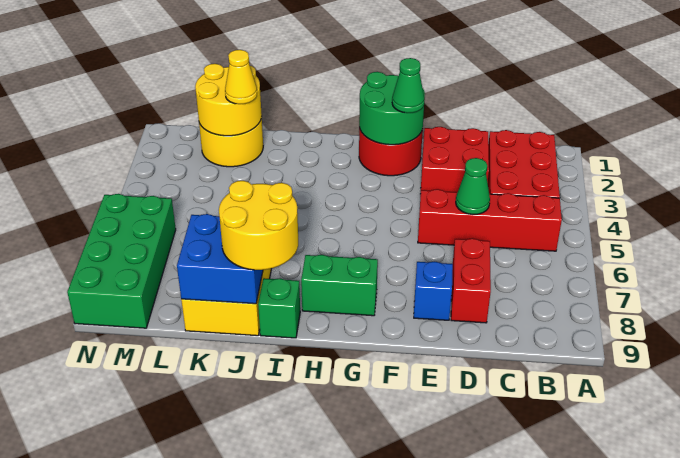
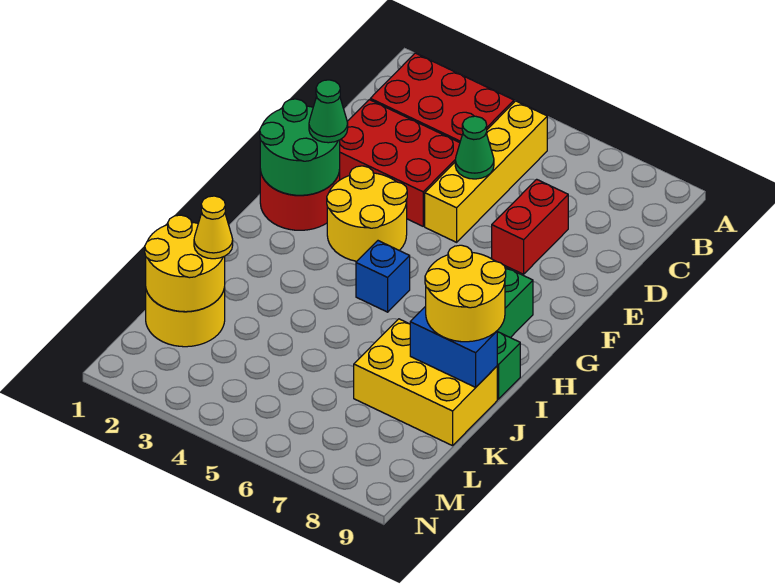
red 1x4 brick [418,189,562,251] -> yellow 1x4 brick [425,101,547,242]
red 2x2 brick [420,127,489,196] -> red 2x3 brick [340,100,460,226]
red 1x2 brick [451,239,491,323] -> red 1x2 brick turned to [492,179,568,274]
blue 1x1 brick [414,262,453,320] -> blue 1x1 brick moved to [356,241,410,312]
none -> yellow 2x2 round brick [327,166,407,261]
blue 2x2 brick [177,214,263,304] -> blue 1x2 brick [410,306,497,387]
green 2x4 brick [67,194,176,328] -> none

